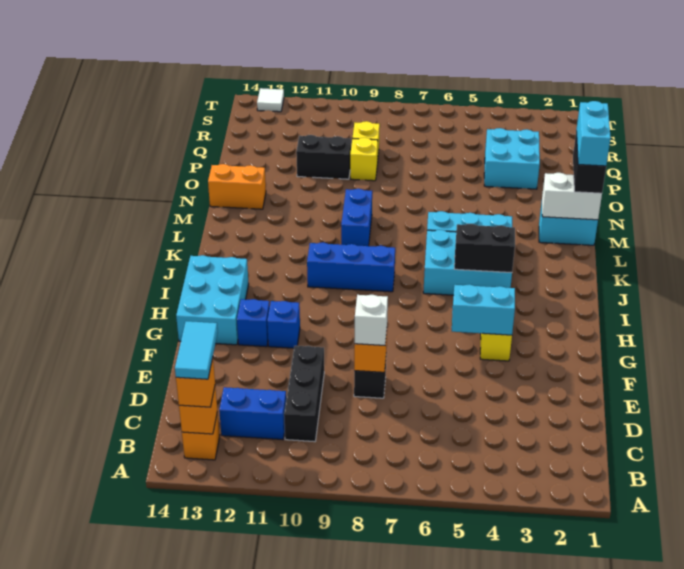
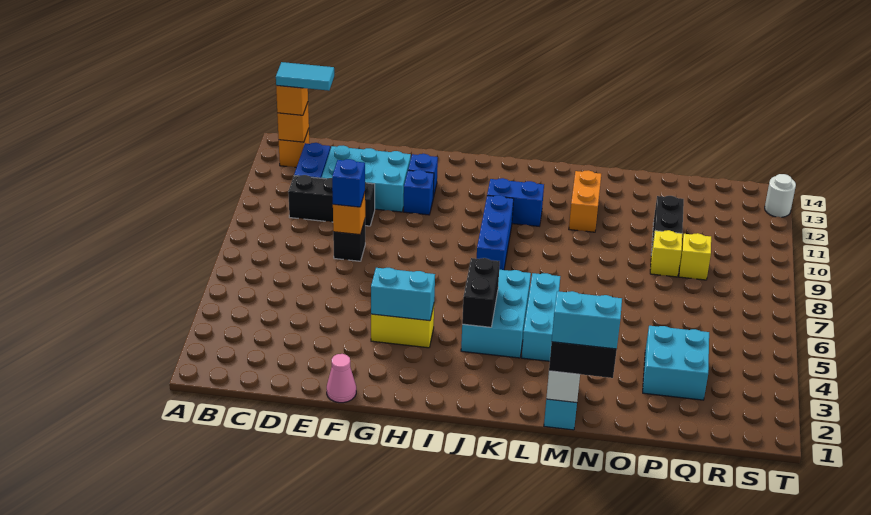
white 1x1 brick [355,295,388,345] -> blue 1x1 brick [332,159,365,207]
none -> pink 1x1 cone [327,354,356,403]
cyan 1x2 brick [452,284,515,335] -> cyan 1x2 brick turned to [371,268,435,321]
cyan 2x3 brick [176,255,249,345] -> cyan 2x3 brick moved to [322,146,411,212]
blue 1x2 brick [341,189,372,246] -> blue 1x2 brick moved to [487,178,544,226]
orange 1x2 brick [208,164,266,209] -> orange 1x2 brick moved to [569,170,601,232]
white 1x1 tile [257,88,284,112] -> white 1x1 round brick [765,174,796,217]

